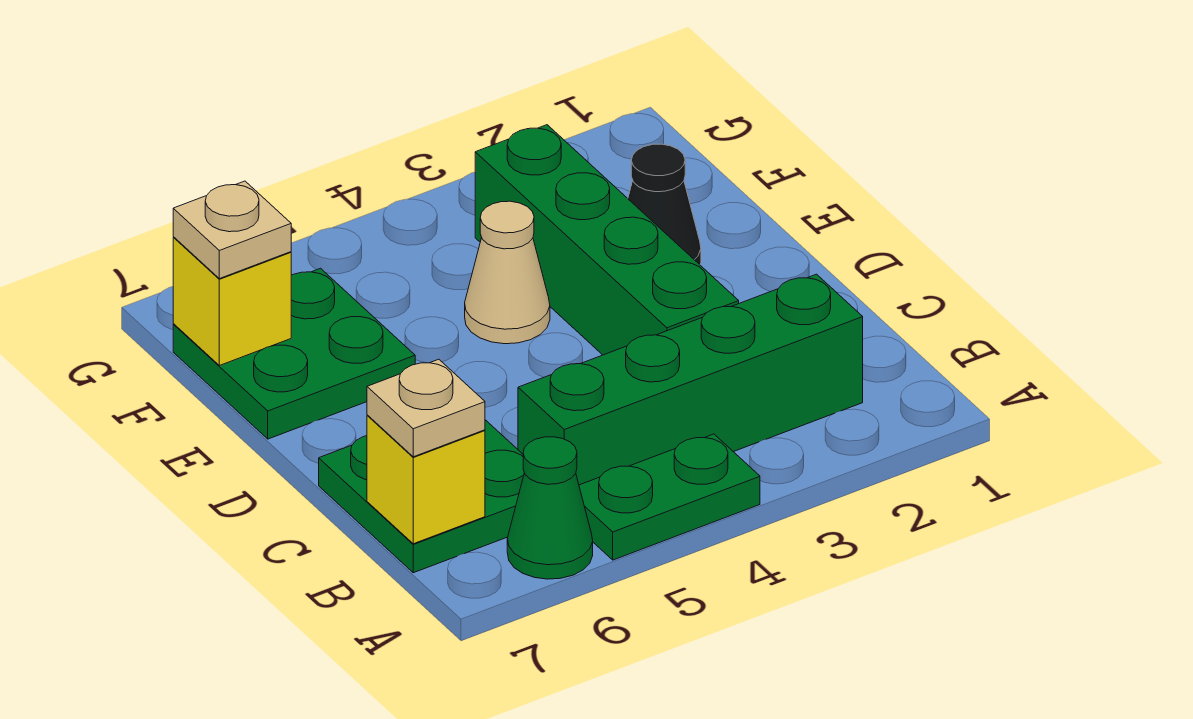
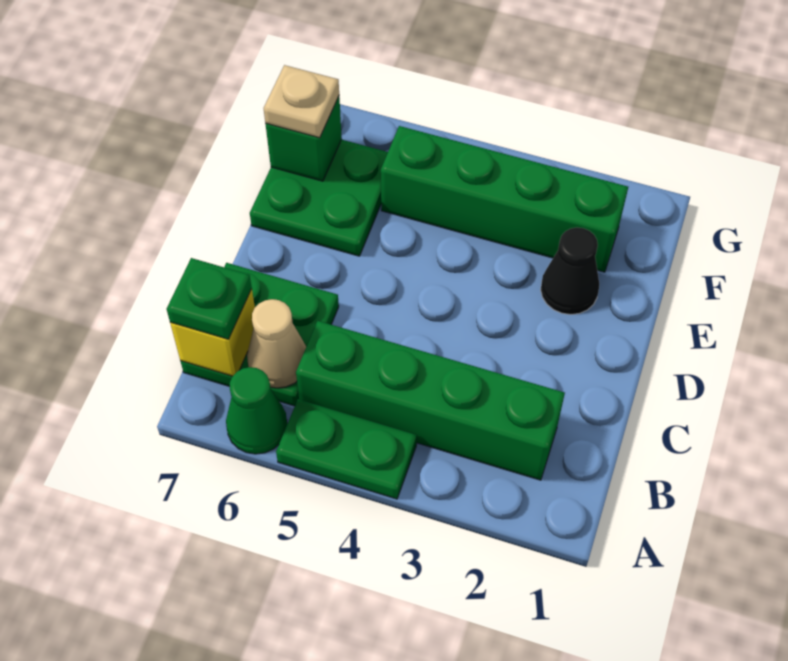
tan 1x1 plate [367,359,485,457] -> green 1x1 plate [167,258,252,339]
green 1x4 brick [475,125,739,355] -> green 1x4 brick turned to [381,126,628,272]
tan 1x1 cone [465,201,550,344] -> tan 1x1 cone moved to [247,299,306,388]
yellow 1x1 brick [173,237,291,365] -> green 1x1 brick [266,97,342,181]

